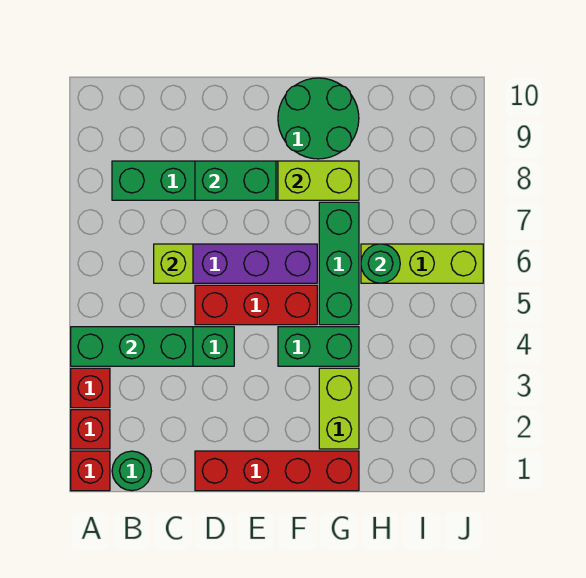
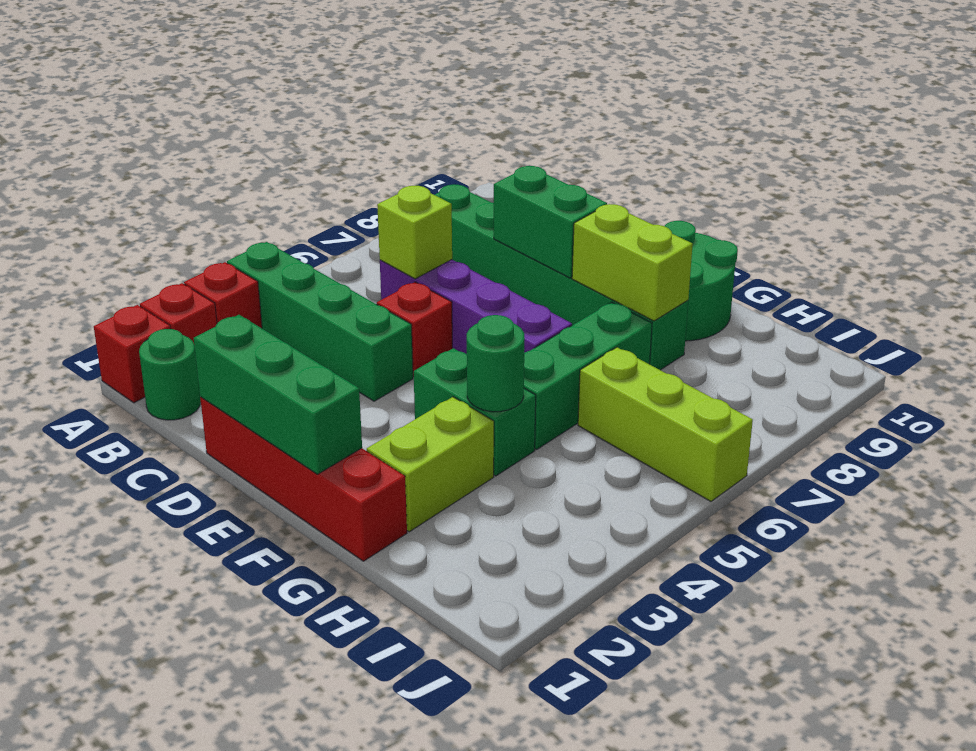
green 1x3 brick [71,327,193,366] -> green 1x3 brick moved to [194,315,362,474]
red 1x3 brick [195,285,317,325] -> red 1x1 brick [377,282,453,377]
green 1x1 round brick [361,244,400,283] -> green 1x1 round brick moved to [467,315,525,412]

